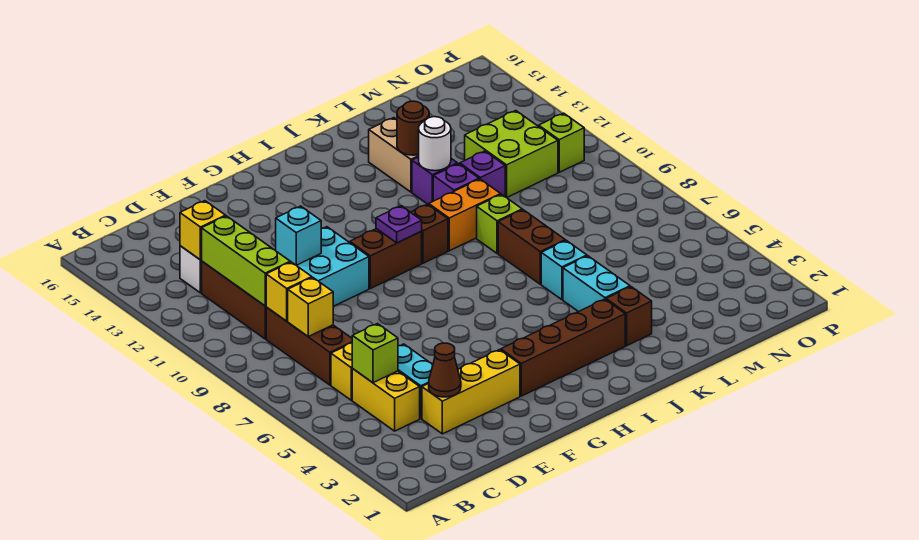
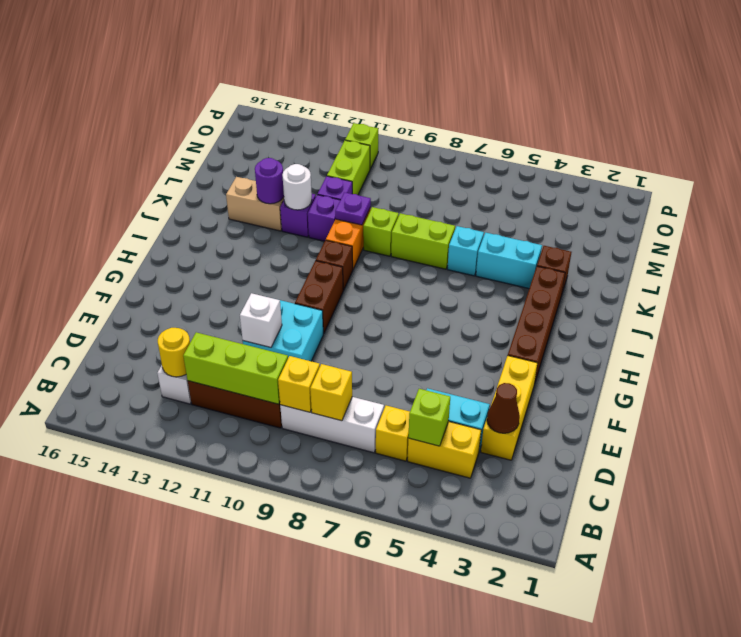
brown 1x3 brick [266,307,352,385] -> white 1x3 brick [280,397,384,453]
yellow 1x1 brick [180,201,226,260] -> yellow 1x1 round brick [158,328,190,377]
cyan 1x1 brick [276,206,321,265] -> white 1x1 brick [240,293,282,347]
purple 1x1 plate [376,206,422,243] -> purple 1x1 plate moved to [335,192,371,225]
brown 1x2 brick [498,210,565,284] -> lime 1x2 brick [391,213,455,269]
brown 1x1 round brick [397,101,429,155] -> purple 1x1 round brick [255,158,284,204]
lime 2x2 brick [465,111,558,197] -> lime 1x2 brick [327,140,370,195]

